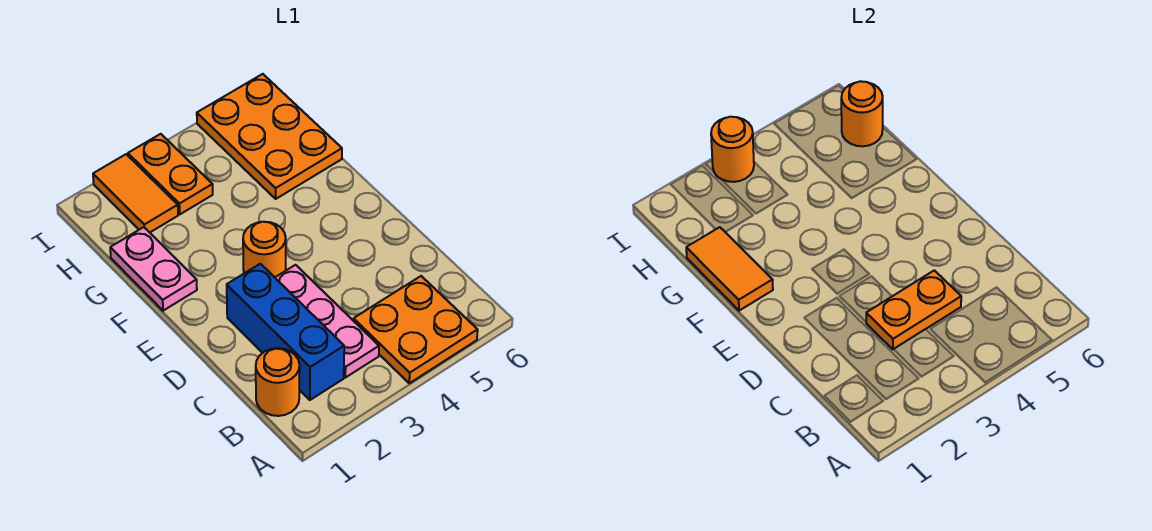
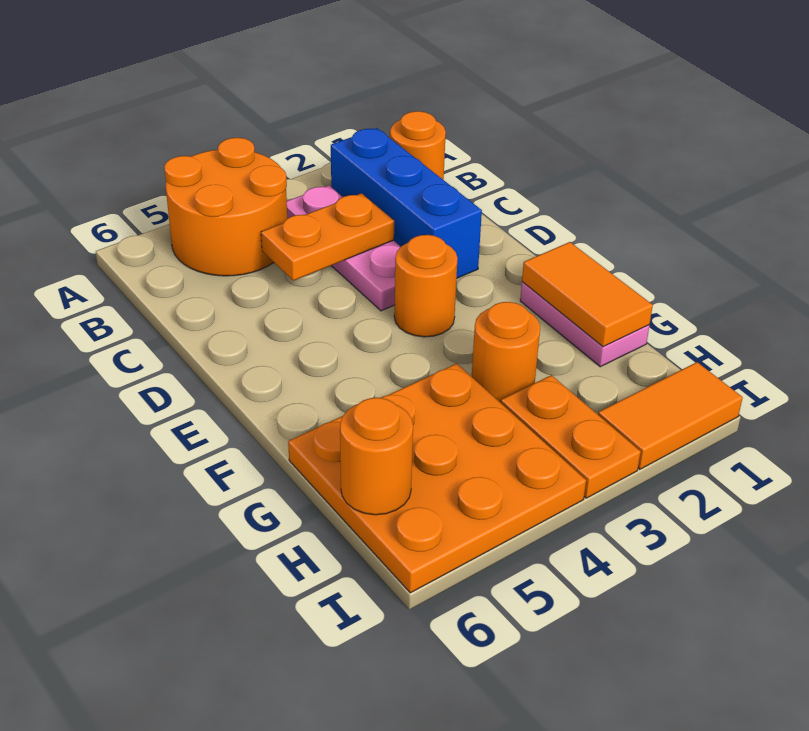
orange 2x2 plate [353,276,478,383] -> orange 2x2 round brick [164,138,287,276]
orange 2x3 plate [197,74,342,199] -> orange 3x3 plate [288,363,586,593]
orange 1x2 tile [93,154,178,232] -> orange 1x2 tile turned to [598,362,743,469]
orange 1x1 round brick [711,117,754,182] -> orange 1x1 round brick moved to [472,302,540,403]

